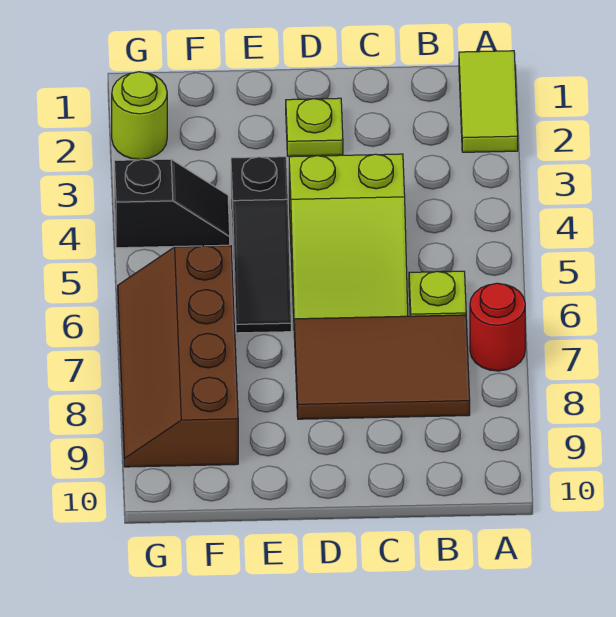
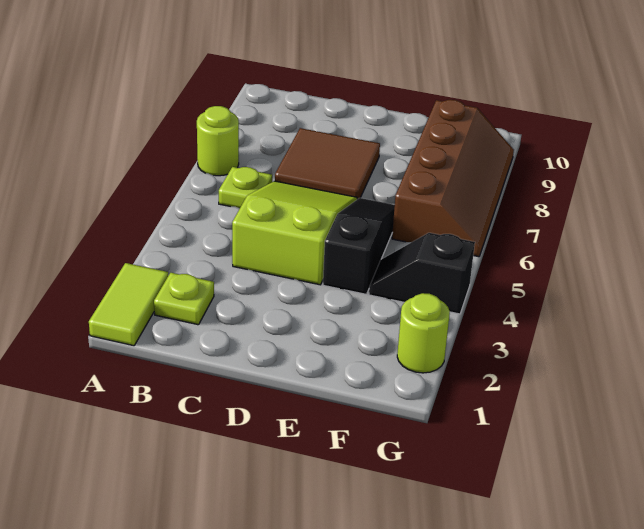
red 1x1 round brick [470,283,525,371] -> lime 1x1 round brick [197,106,239,176]
brown 2x3 tile [294,315,470,419] -> brown 2x2 tile [275,128,380,199]
lime 1x1 plate [286,98,343,156] -> lime 1x1 plate moved to [154,273,214,325]

